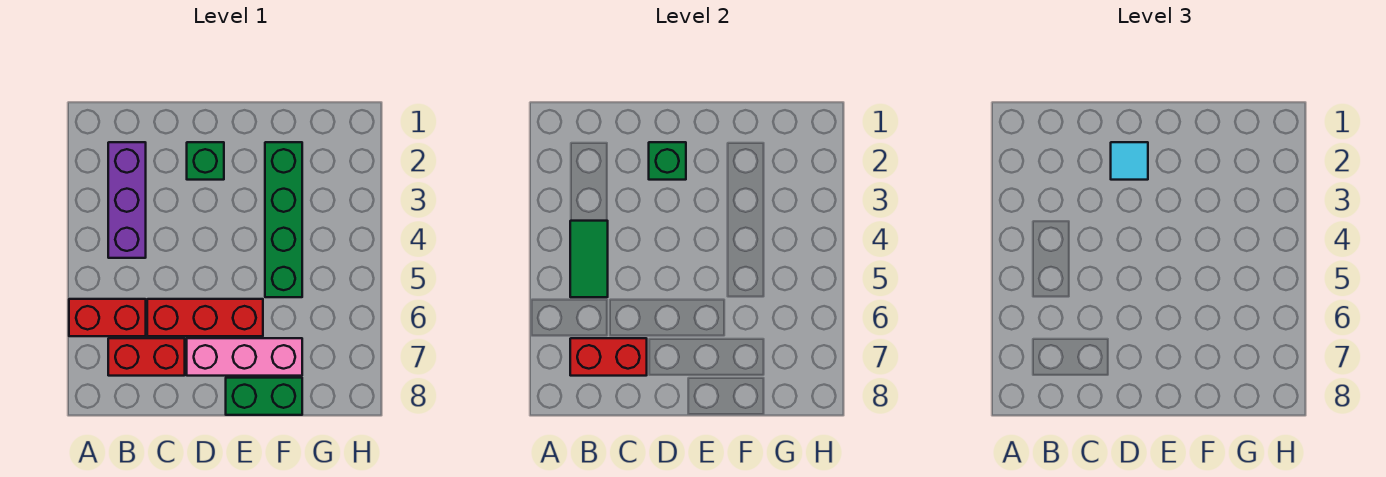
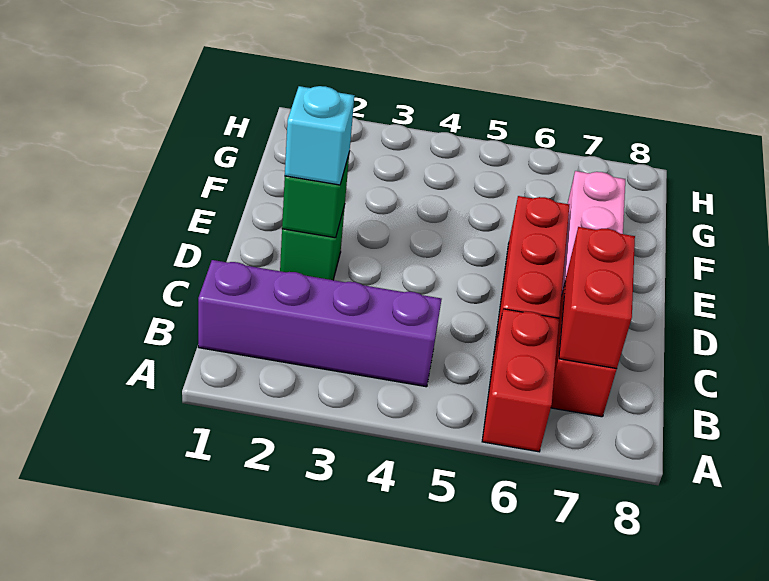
purple 1x3 brick [108,142,146,258] -> purple 1x4 brick [198,260,442,387]
green 1x2 tile [570,221,608,297] -> none
cyan 1x1 tile [1111,142,1148,180] -> cyan 1x1 brick [285,86,355,185]
green 1x2 brick [226,378,302,415] -> none
green 1x4 brick [265,142,302,297] -> none

